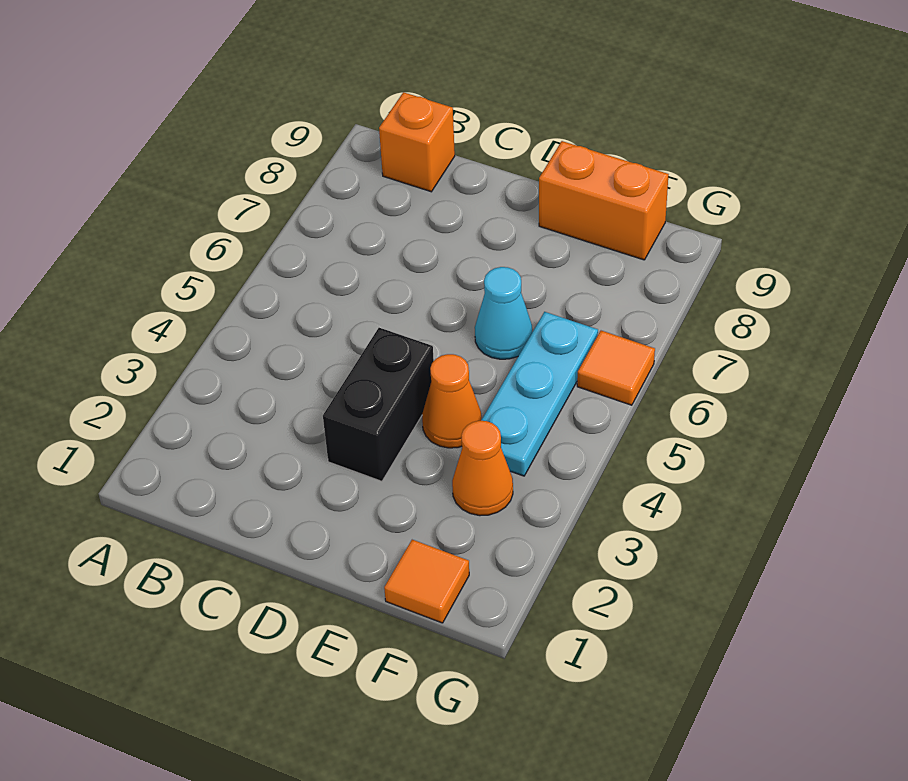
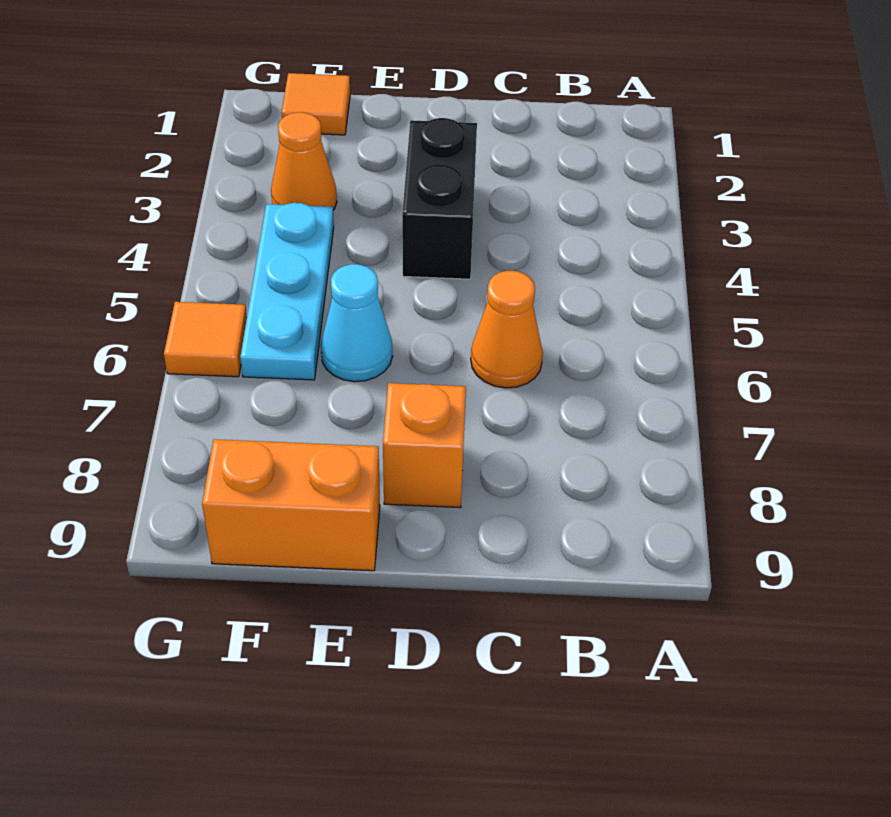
orange 1x1 brick [379,92,455,192] -> orange 1x1 brick moved to [383,383,466,508]
orange 1x1 cone [422,354,481,448] -> orange 1x1 cone moved to [471,271,543,388]

